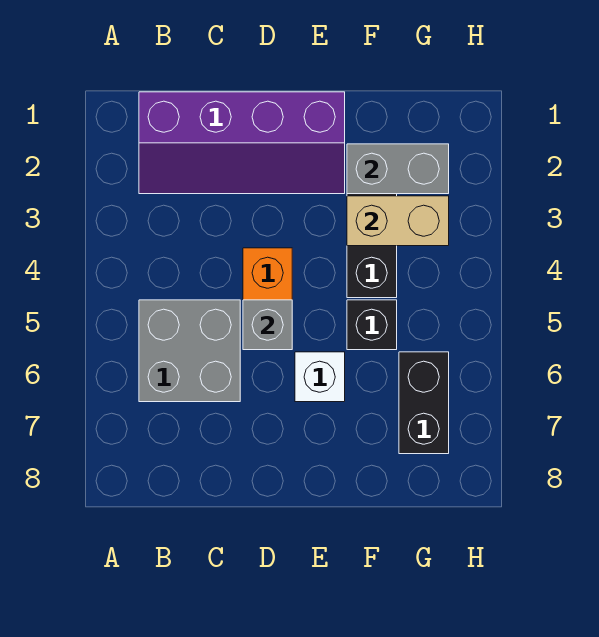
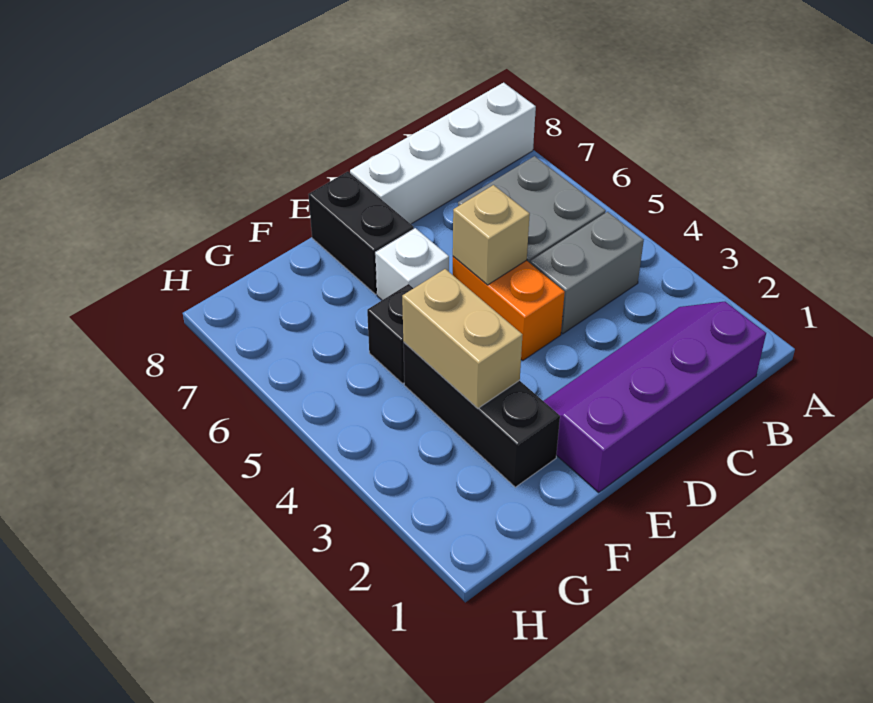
none -> white 1x4 brick [350,83,536,224]
grey 1x1 brick [243,300,292,350] -> tan 1x1 brick [453,185,530,285]
grey 1x2 brick [347,144,449,194] -> grey 1x2 brick moved to [530,212,644,334]
tan 1x2 brick [347,196,449,246] -> tan 1x2 brick turned to [402,269,522,408]
black 1x2 brick [399,352,449,454] -> black 1x2 brick moved to [308,172,414,294]

